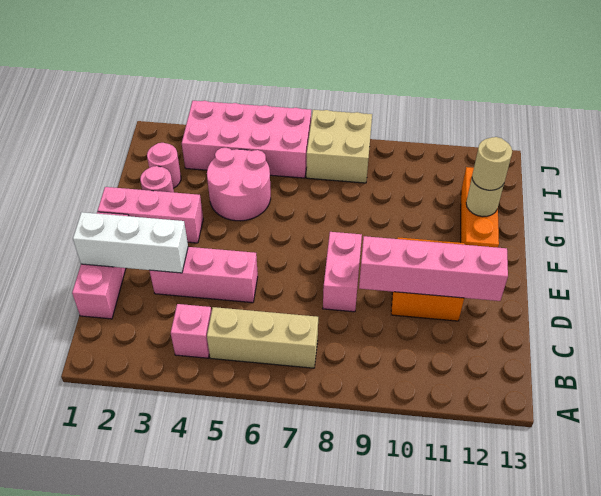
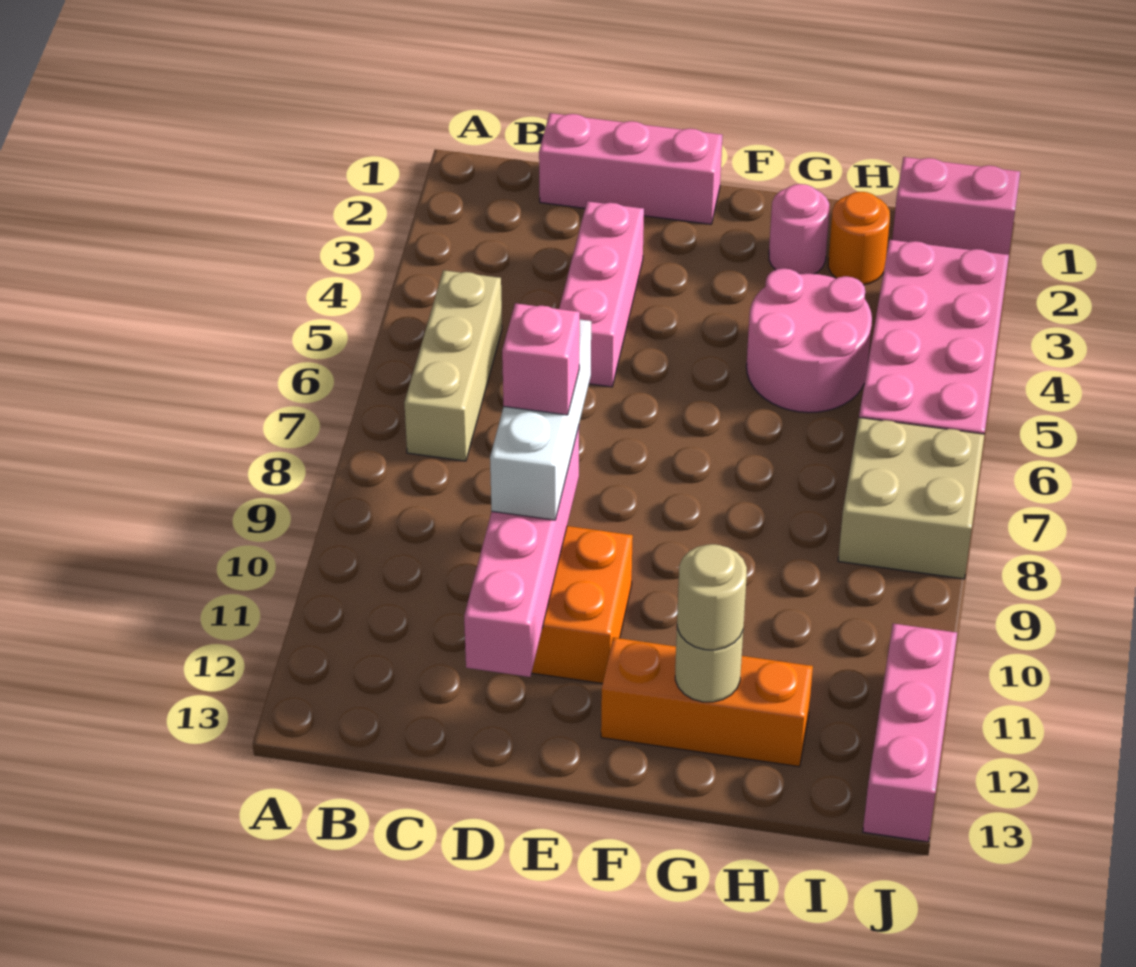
pink 1x1 brick [171,304,212,358] -> pink 1x1 brick moved to [502,303,580,415]
white 1x3 brick [73,212,188,273] -> white 1x3 brick moved to [490,320,591,520]
pink 1x2 brick [323,232,362,312] -> pink 1x2 brick moved to [892,157,1020,255]
pink 1x3 brick [98,187,203,243] -> pink 1x3 brick moved to [863,624,957,842]
pink 1x1 round brick [147,143,181,188] -> orange 1x1 round brick [828,192,890,285]

